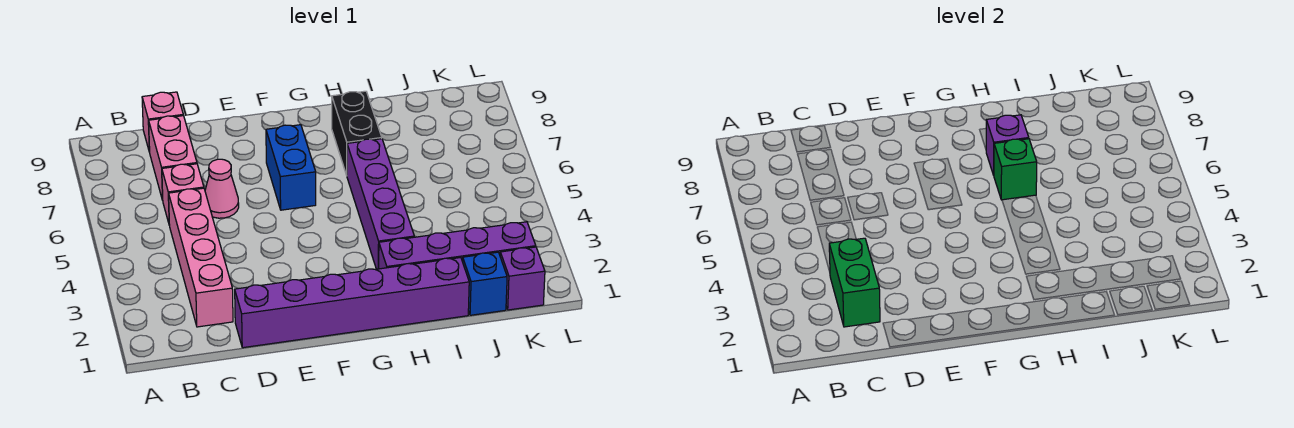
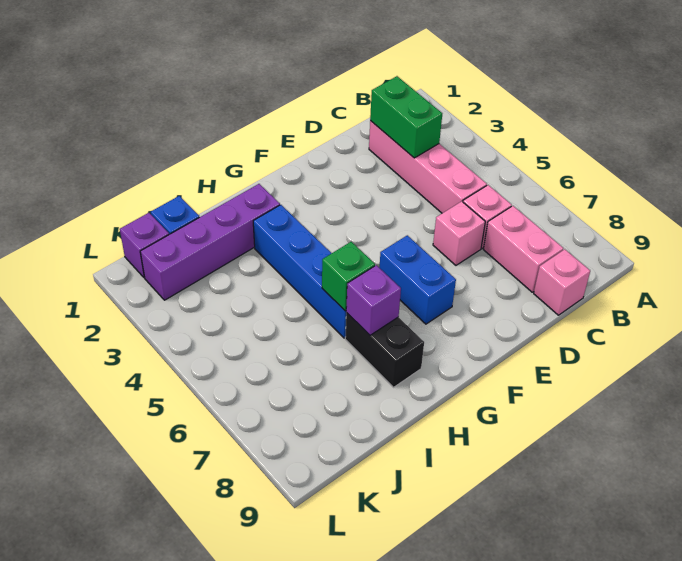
purple 1x6 brick [235,258,469,348] -> none
pink 1x1 cone [205,159,239,218] -> pink 1x1 brick [433,201,485,265]
purple 1x4 brick [347,139,414,269] -> blue 1x4 brick [253,205,346,338]

